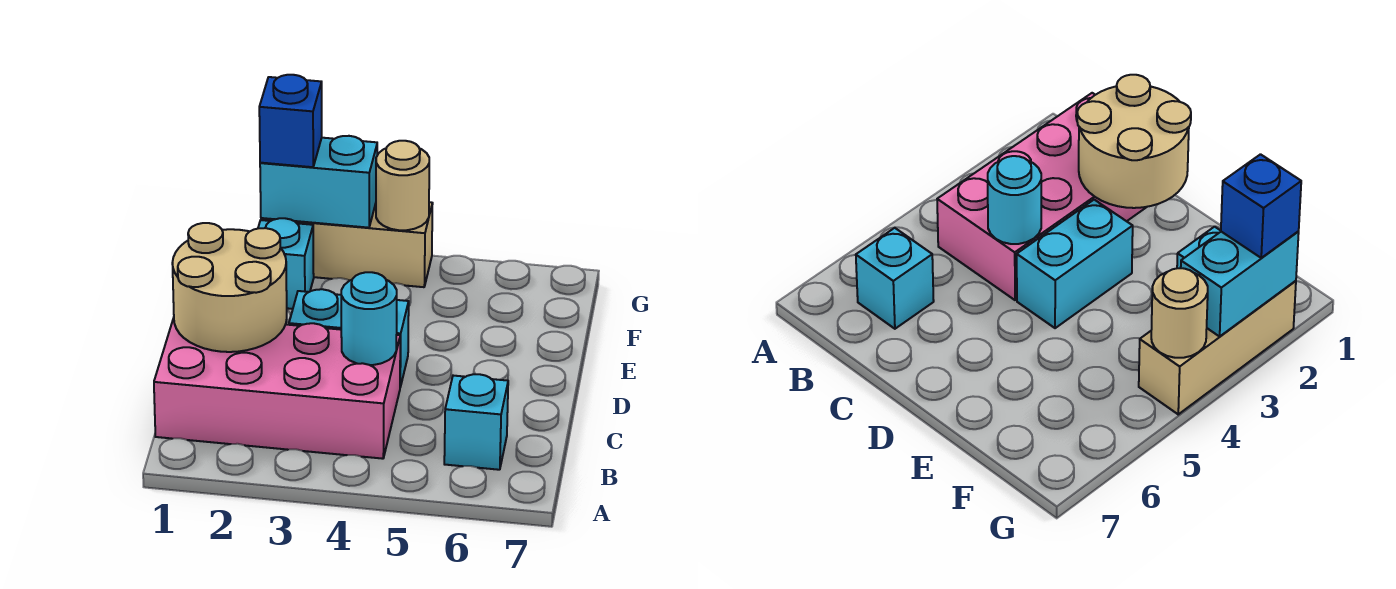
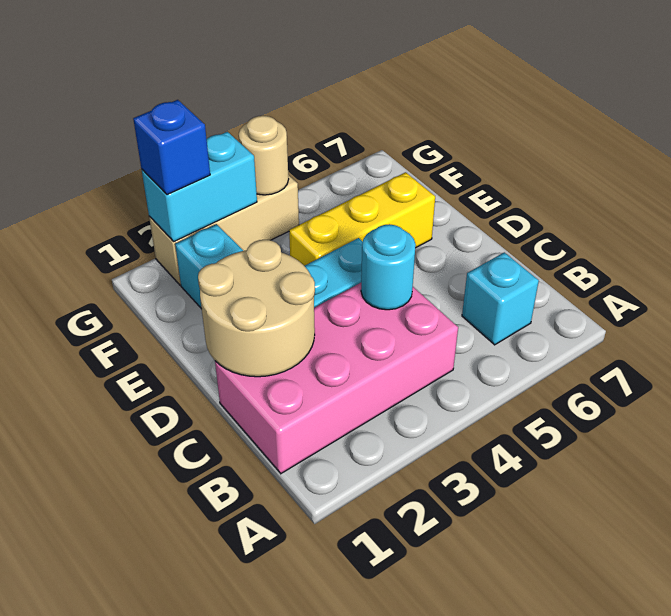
none -> yellow 1x3 brick [289,172,435,266]

